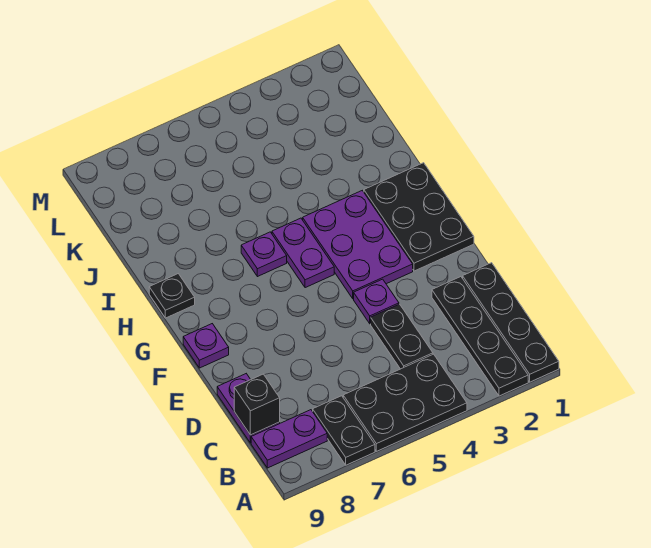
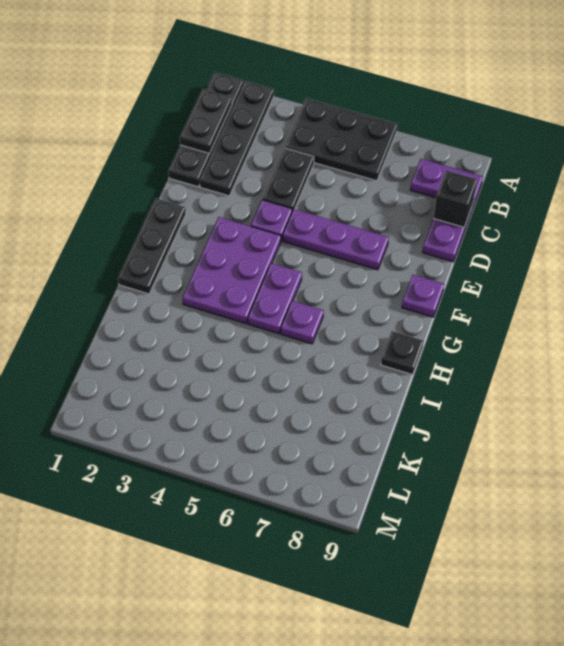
black 1x2 plate [313,396,375,465] -> black 1x2 plate moved to [180,89,232,153]
none -> purple 1x3 plate [283,209,389,270]
black 2x3 plate [364,163,474,271] -> black 1x3 plate [118,198,186,294]

